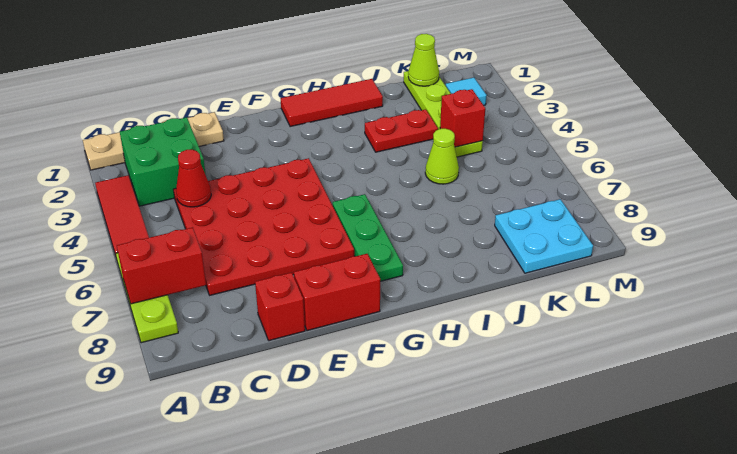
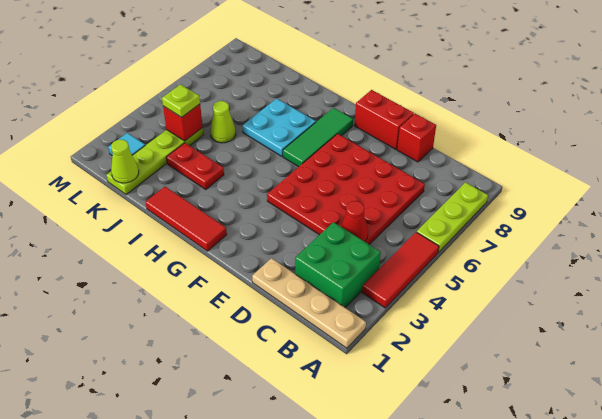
red 1x2 brick [117,227,206,304] -> none
green 1x3 plate [333,194,403,281] -> green 1x3 tile [283,108,353,167]
none -> lime 1x1 plate [162,84,200,117]
cyan 2x2 plate [495,199,593,273] -> cyan 2x2 plate moved to [242,98,316,156]

